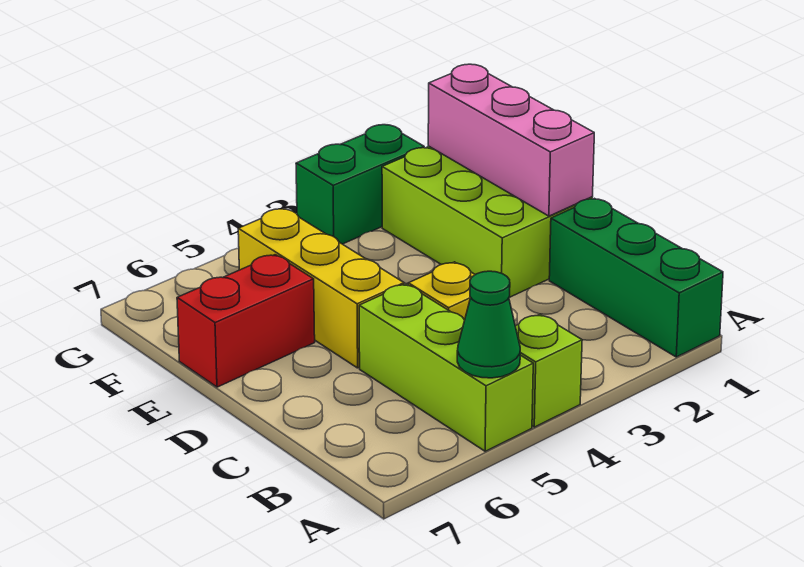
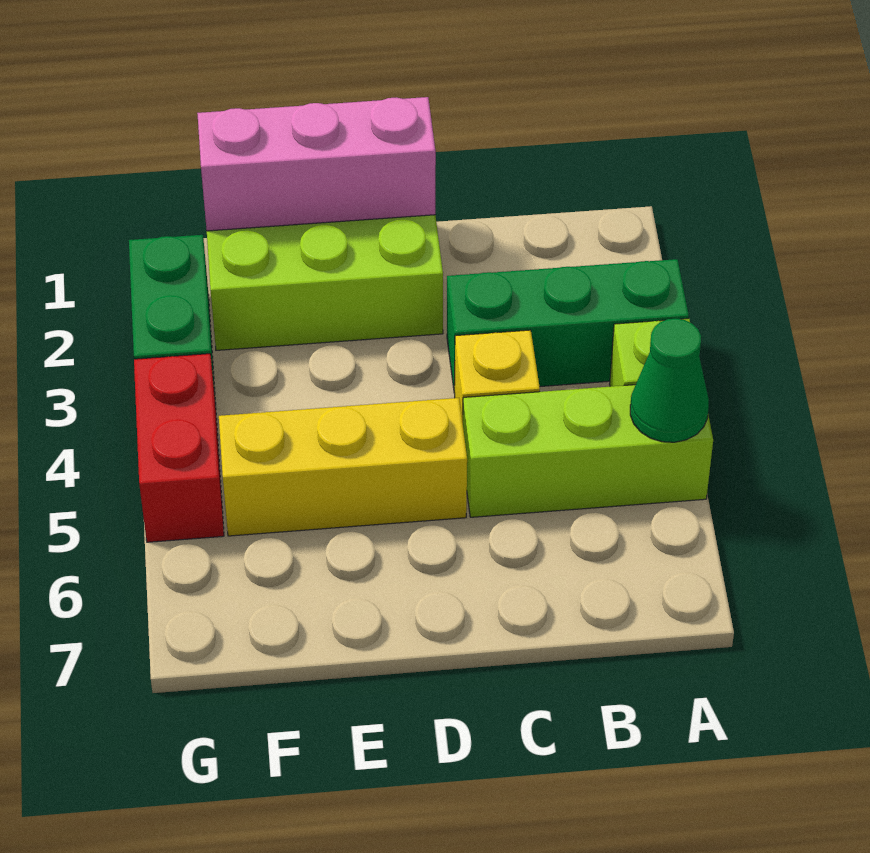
green 1x3 brick [549,198,723,357] -> green 1x3 brick moved to [447,259,689,393]
red 1x2 brick [177,255,315,387] -> red 1x2 brick moved to [134,354,224,542]

